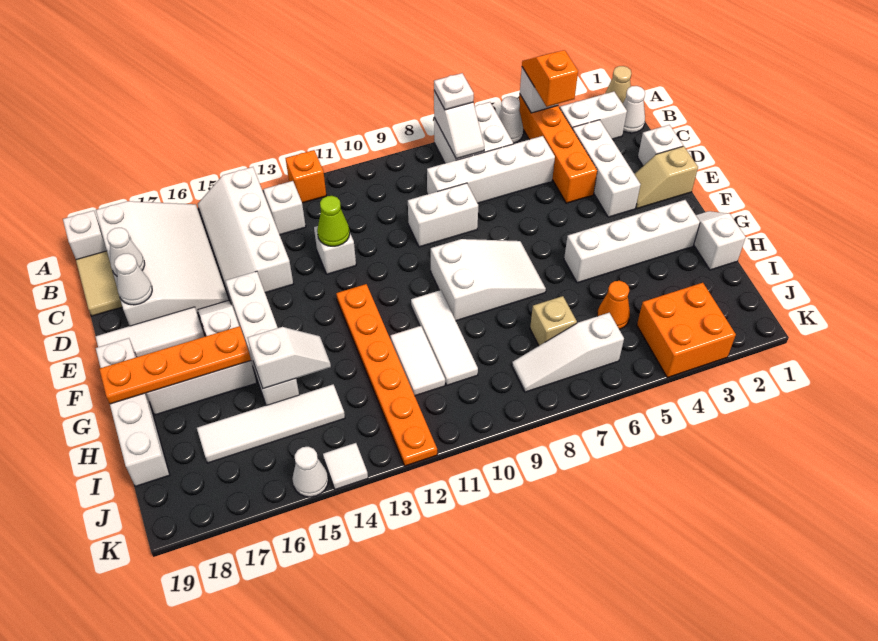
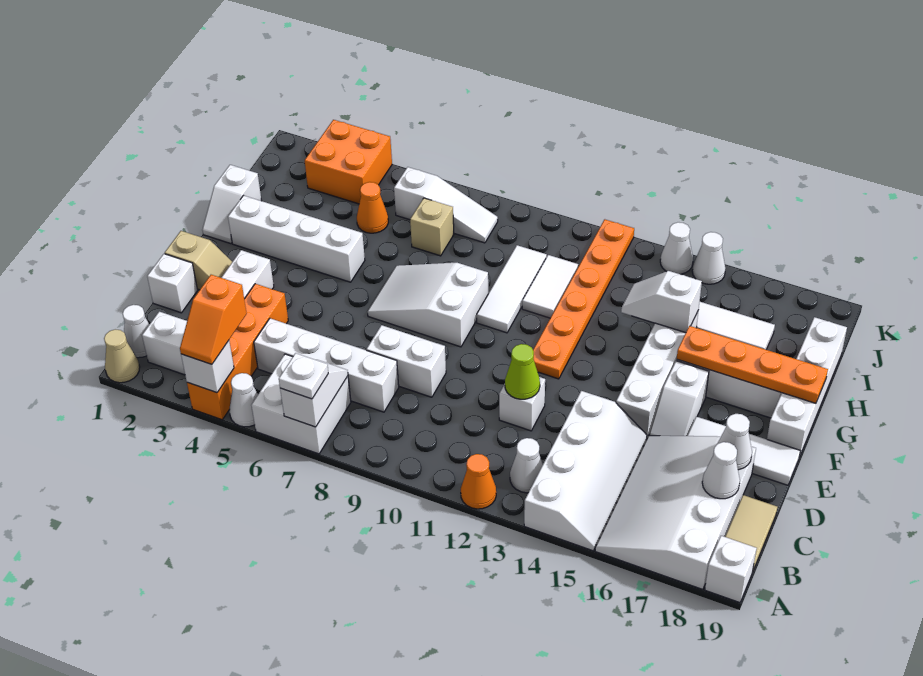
orange 1x1 brick [285,150,326,203] -> orange 1x1 cone [461,454,496,509]
white 1x1 brick [264,181,306,235] -> white 1x1 cone [510,438,543,493]
white 1x1 tile [323,443,368,490] -> white 1x1 cone [660,222,693,274]

